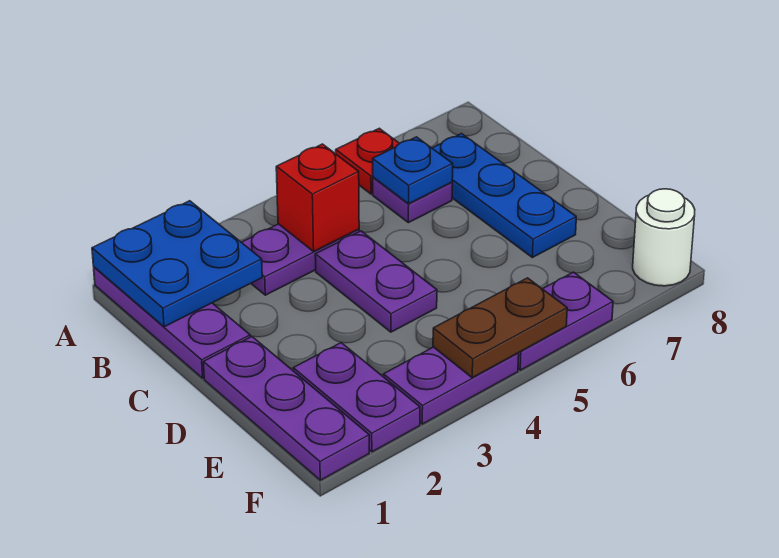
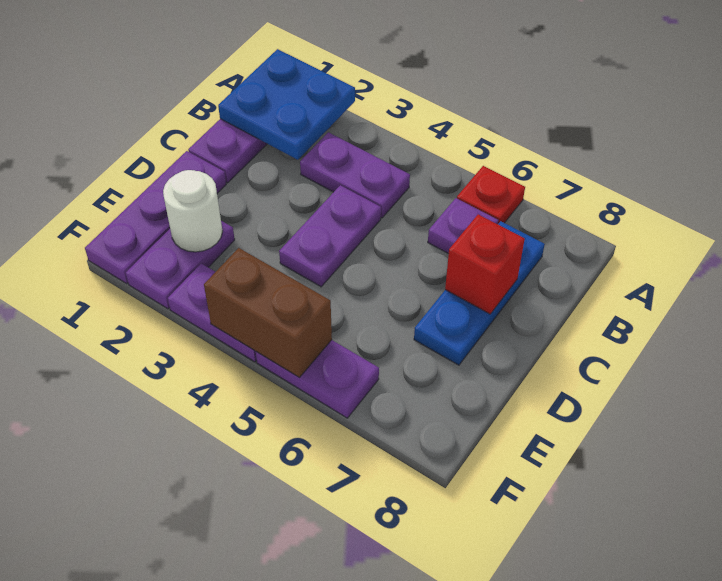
red 1x1 brick [276,144,359,251] -> red 1x1 brick moved to [445,214,525,314]
blue 1x1 plate [373,137,453,204] -> none
brown 1x2 plate [433,278,567,378] -> brown 1x2 brick [204,248,332,377]
white 1x1 round brick [633,189,695,286] -> white 1x1 round brick moved to [163,170,223,252]

